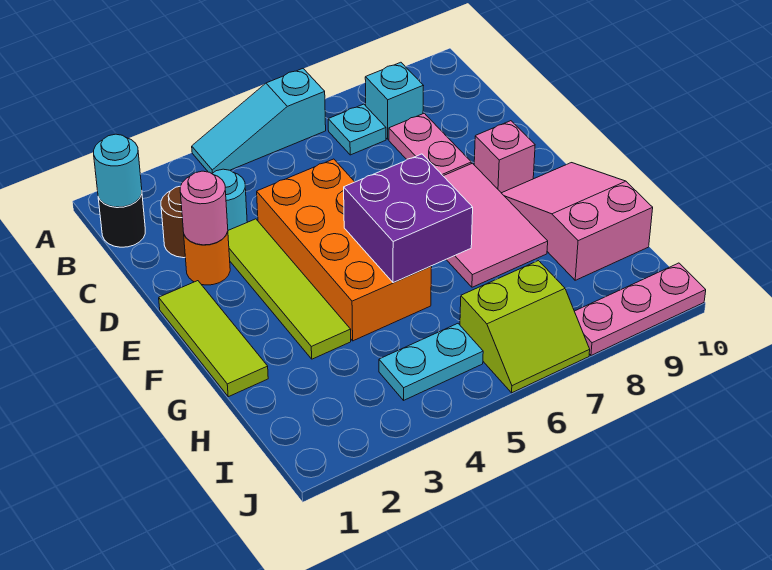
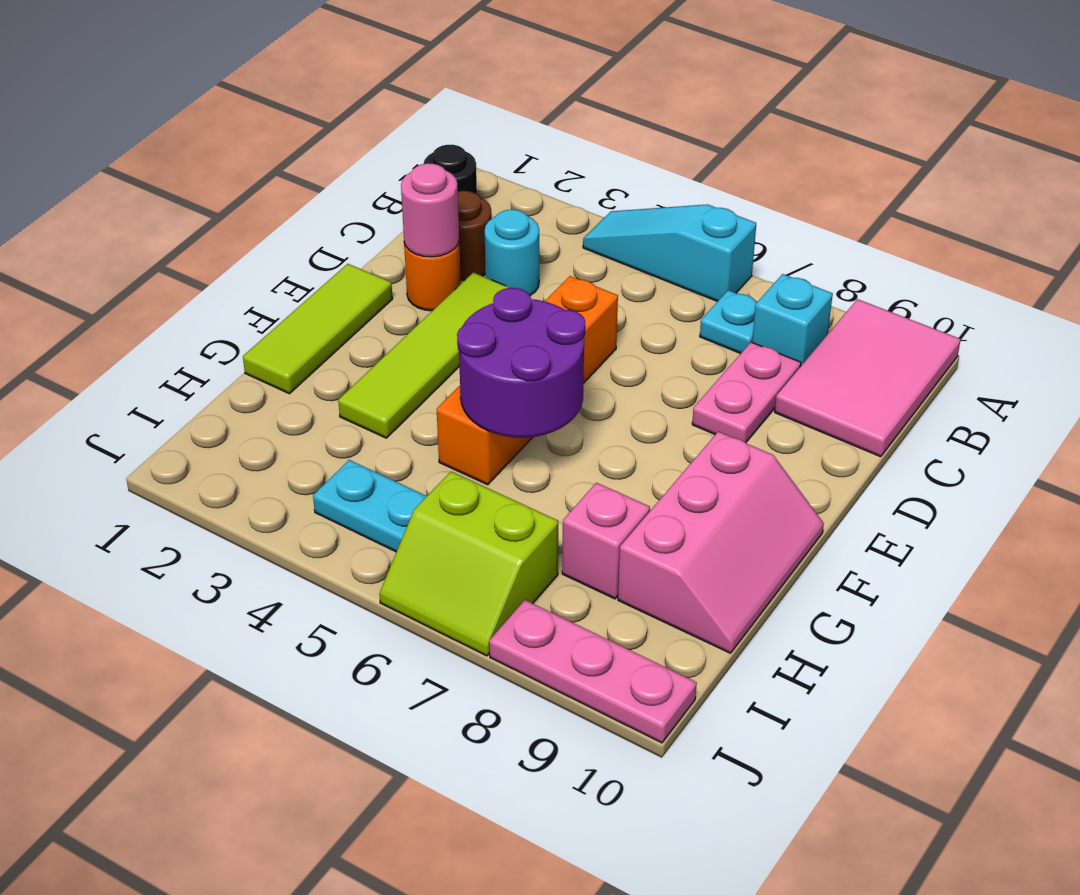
cyan 1x1 round brick [94,134,142,207] -> none
orange 2x4 brick [257,159,432,341] -> orange 1x4 brick [437,276,618,485]
pink 2x3 tile [444,163,548,287] -> pink 2x3 tile moved to [775,299,961,457]
pink 1x1 brick [474,121,535,193] -> pink 1x1 brick moved to [562,483,650,599]
purple 2x2 brick [344,154,473,283] -> purple 2x2 round brick [457,288,585,438]
pink 2x3 slope [502,163,653,280] -> pink 2x3 slope turned to [618,432,824,653]

